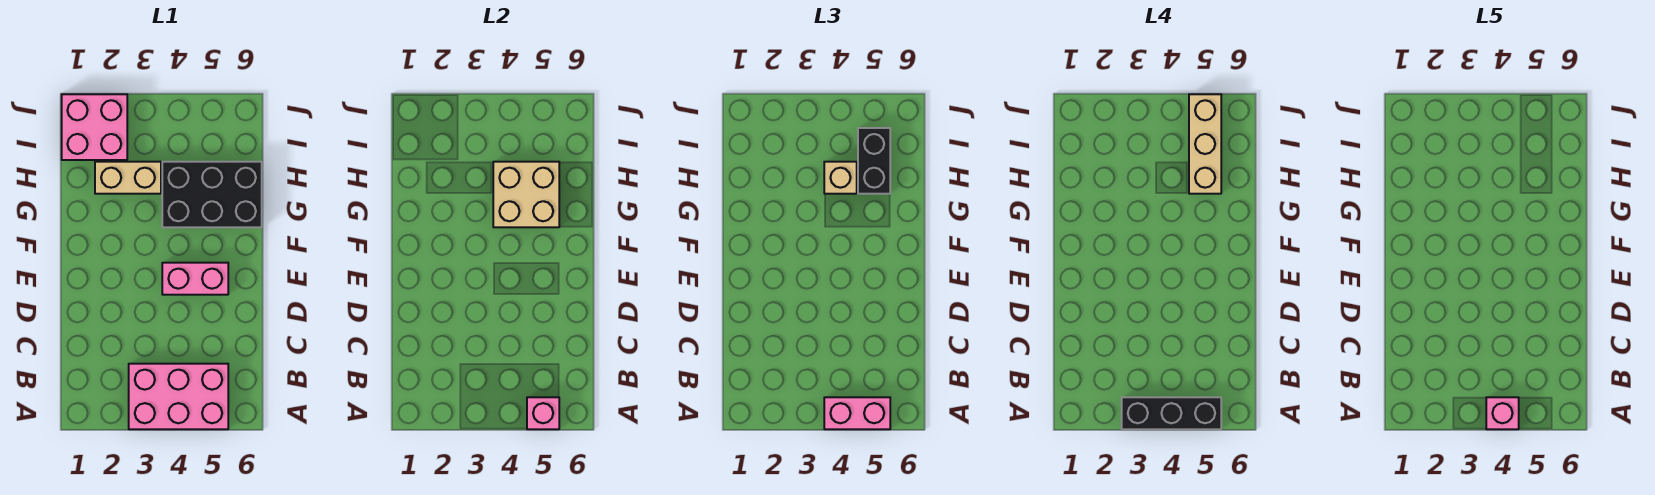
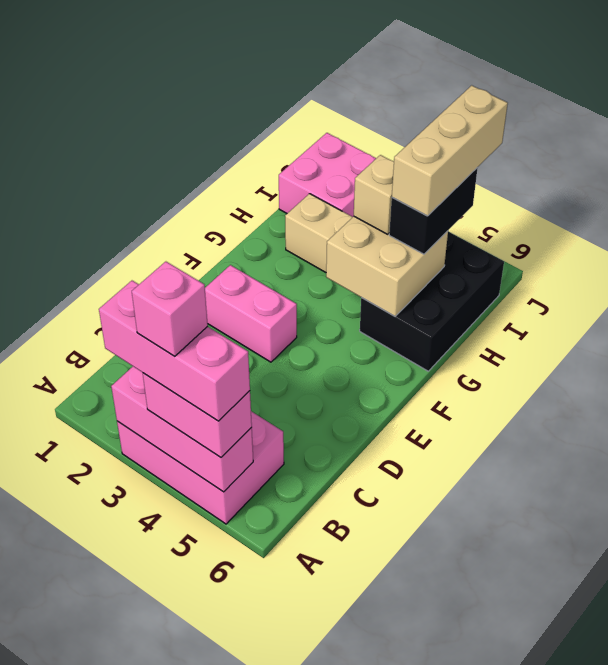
black 1x3 brick [1122,397,1221,429] -> pink 1x3 brick [99,281,250,421]
pink 1x1 brick [527,397,559,429] -> pink 1x3 brick [111,367,253,492]
pink 1x2 brick [162,263,228,295] -> pink 1x2 brick moved to [205,265,297,362]
black 2x3 brick [162,162,262,227] -> black 2x3 brick turned to [360,232,504,371]

